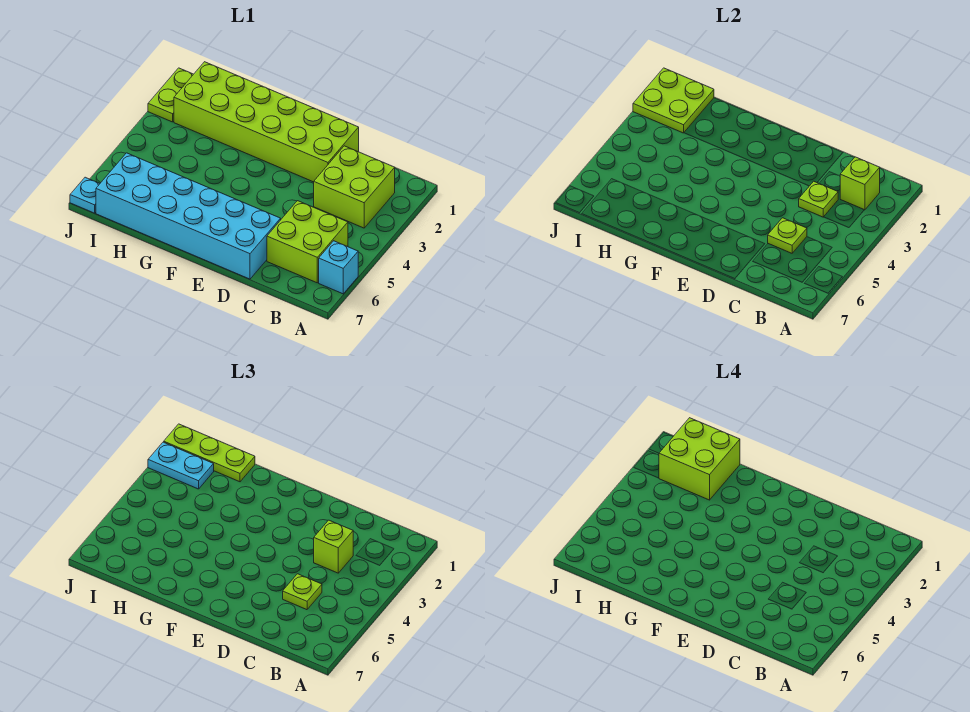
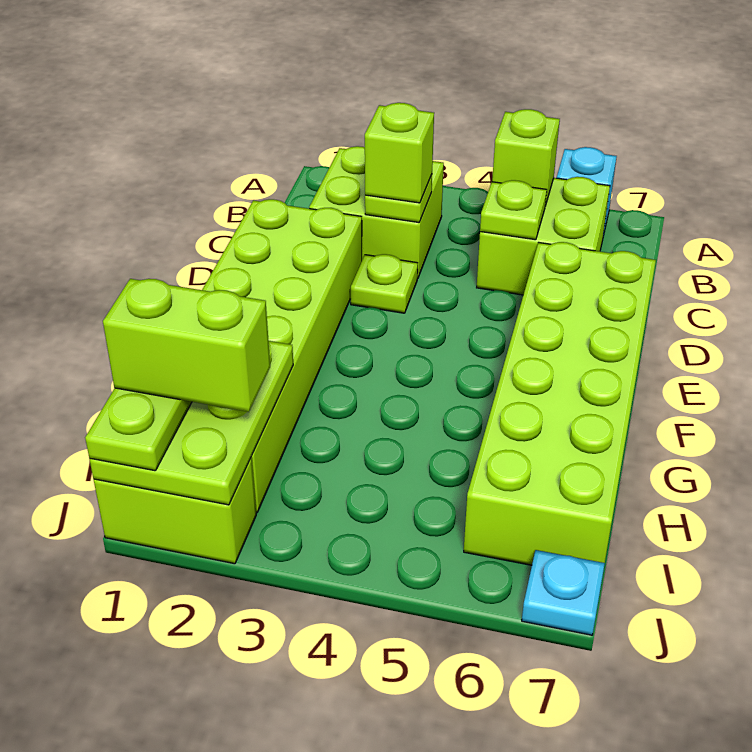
lime 1x1 brick [840,157,880,210] -> lime 1x1 brick moved to [492,109,560,205]
lime 1x1 plate [283,574,322,610] -> lime 1x1 plate moved to [351,254,418,313]
cyan 2x6 brick [96,153,281,279] -> lime 2x6 brick [464,242,656,565]
lime 2x2 brick [659,418,740,500] -> lime 1x2 brick [103,279,270,412]
lime 2x2 plate [633,68,714,133] -> lime 2x3 plate [89,341,293,505]
cyan 1x2 plate [148,442,214,489] -> none
lime 1x2 plate [148,68,193,122] -> lime 1x2 brick [94,458,256,564]

